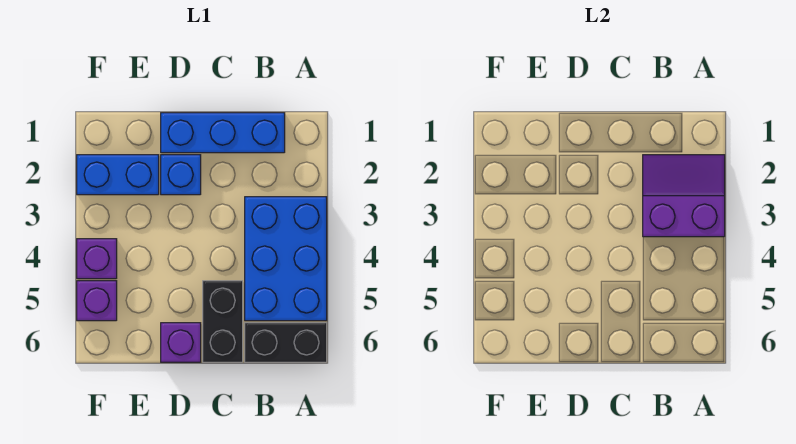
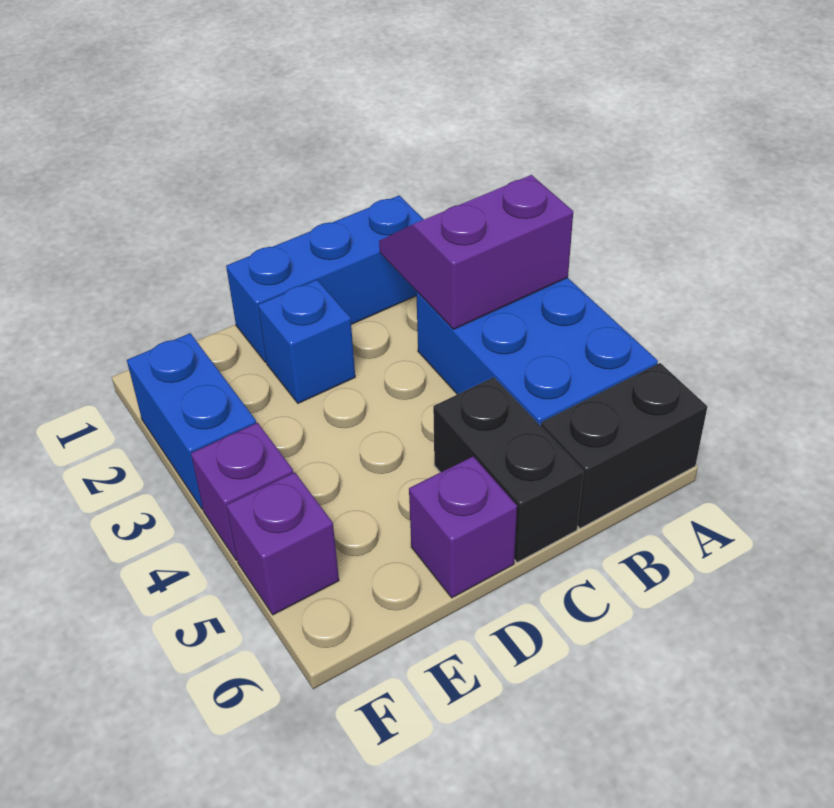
blue 1x2 brick [77,155,159,195] -> blue 1x2 brick turned to [127,333,256,509]

